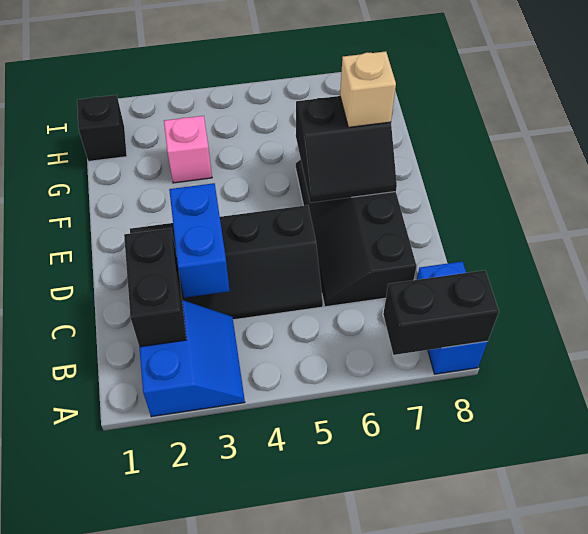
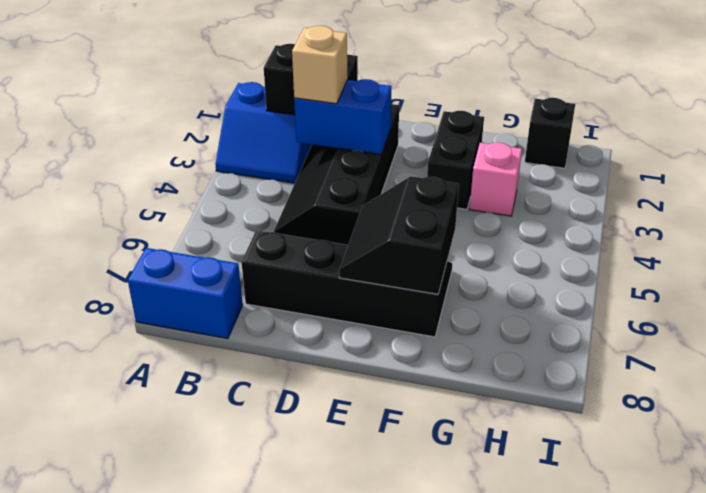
black 1x2 brick [383,270,499,355] -> black 1x2 brick moved to [427,111,484,209]
tan 1x1 brick [340,51,396,127] -> tan 1x1 brick moved to [292,26,347,104]

